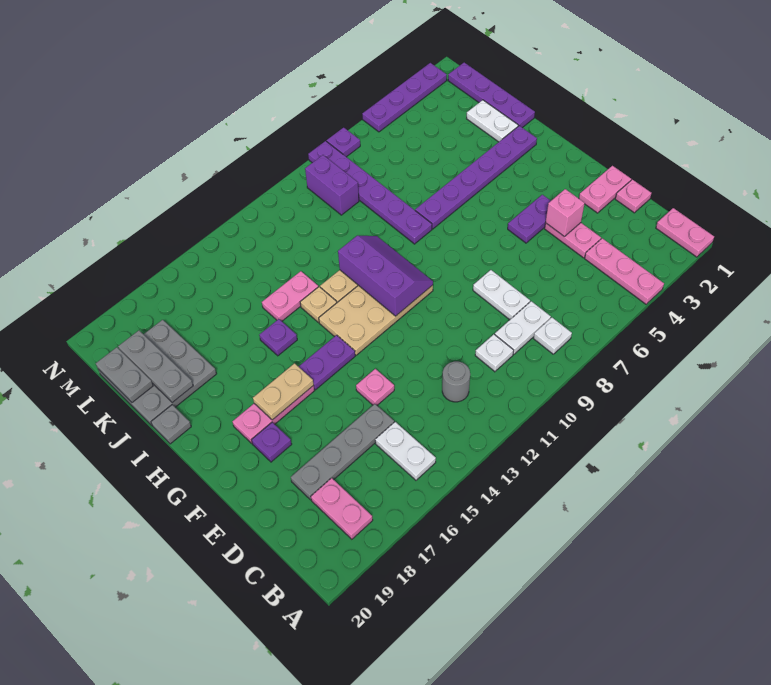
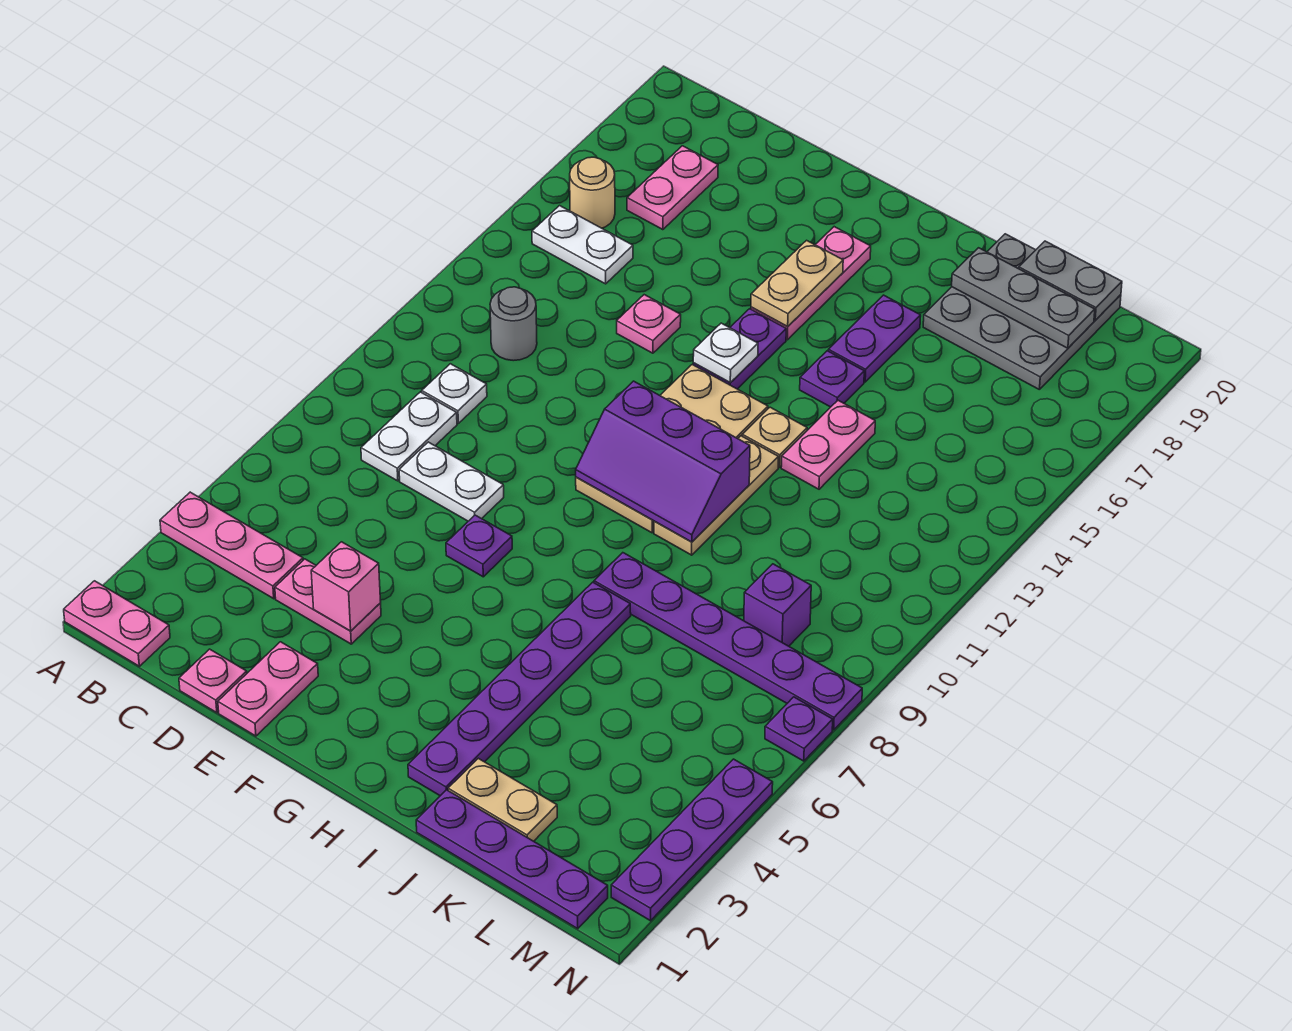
white 1x1 plate [534,318,572,354] -> white 1x1 plate moved to [693,323,758,383]
none -> tan 1x1 round brick [570,157,615,228]
pink 1x2 plate [311,478,373,539] -> pink 1x2 plate turned to [627,146,718,230]
grey 1x4 plate [291,404,394,500] -> none
purple 1x2 plate [508,195,551,243] -> purple 1x2 plate moved to [828,295,921,382]
purple 1x1 plate [252,422,292,462] -> purple 1x1 plate moved to [446,515,512,577]
grey 1x1 plate [151,405,191,444] -> none
white 1x2 plate [467,100,518,142] -> tan 1x2 plate [448,758,557,841]
purple 1x2 brick [305,155,359,215] -> purple 1x1 brick [744,564,811,646]

